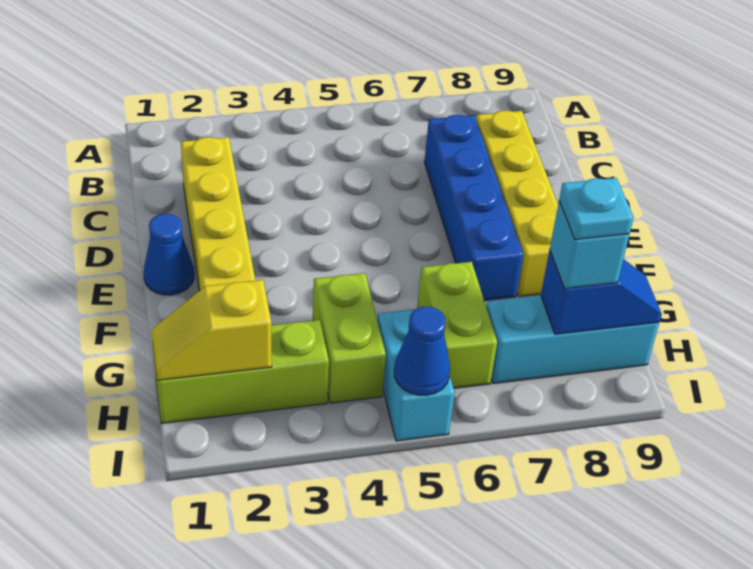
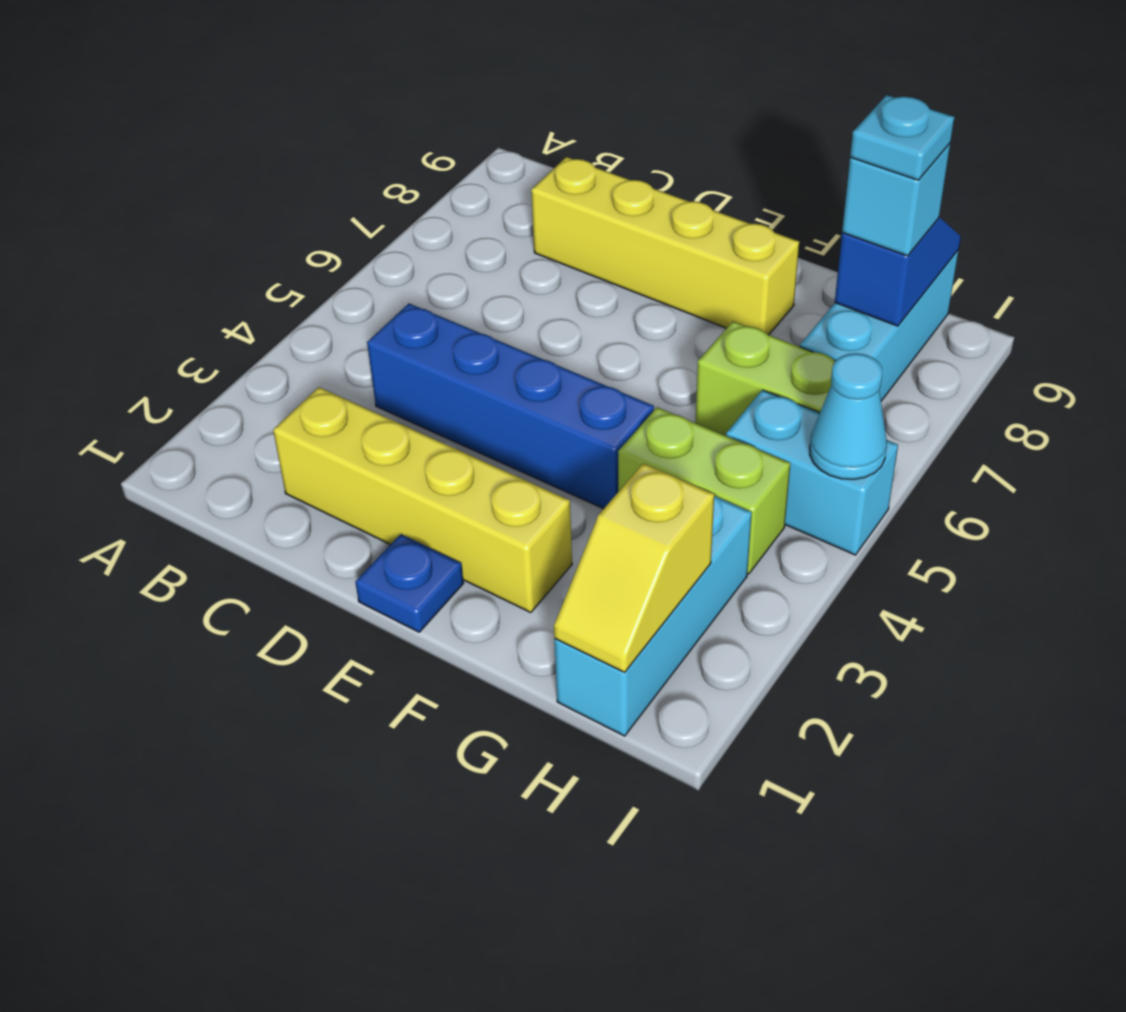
blue 1x4 brick [424,115,523,301] -> blue 1x4 brick moved to [367,304,654,509]
blue 1x1 cone [144,214,194,295] -> blue 1x1 plate [355,534,464,632]
lime 1x3 brick [153,320,329,424] -> cyan 1x3 brick [554,496,752,736]
blue 1x1 cone [394,307,450,395] -> cyan 1x1 cone [810,353,887,479]

